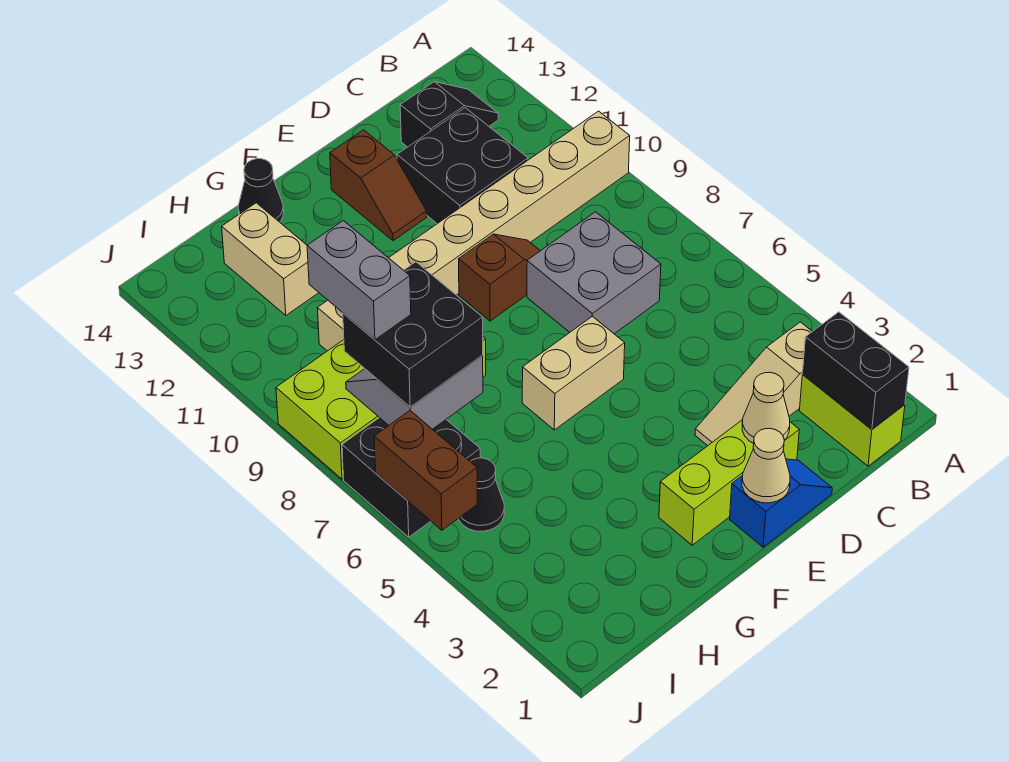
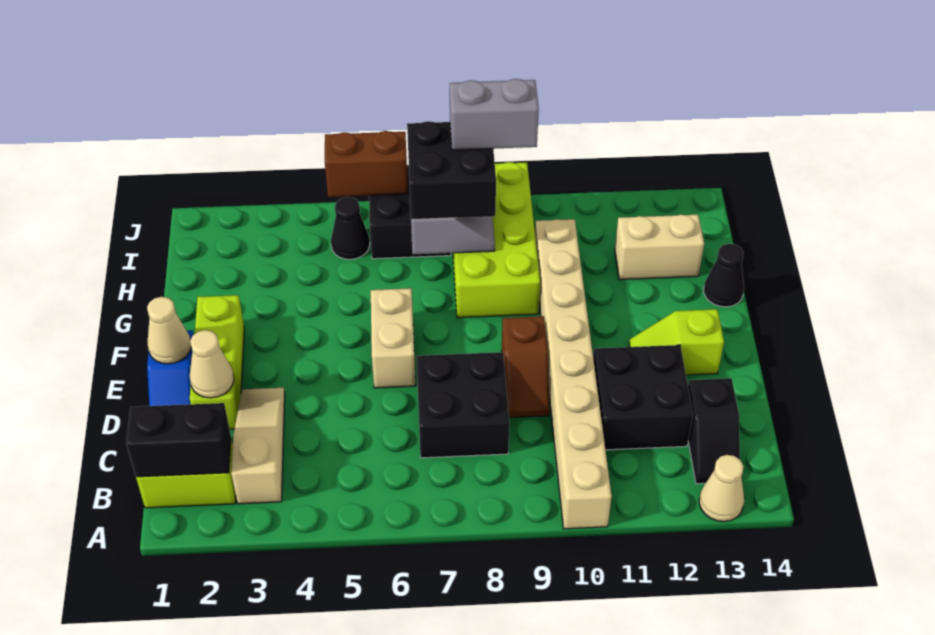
none -> tan 1x1 cone [699,455,744,522]
grey 2x2 brick [527,212,661,334] -> black 2x2 brick [416,352,509,458]
brown 1x2 slope [330,130,427,241] -> lime 1x2 slope [629,309,724,375]

